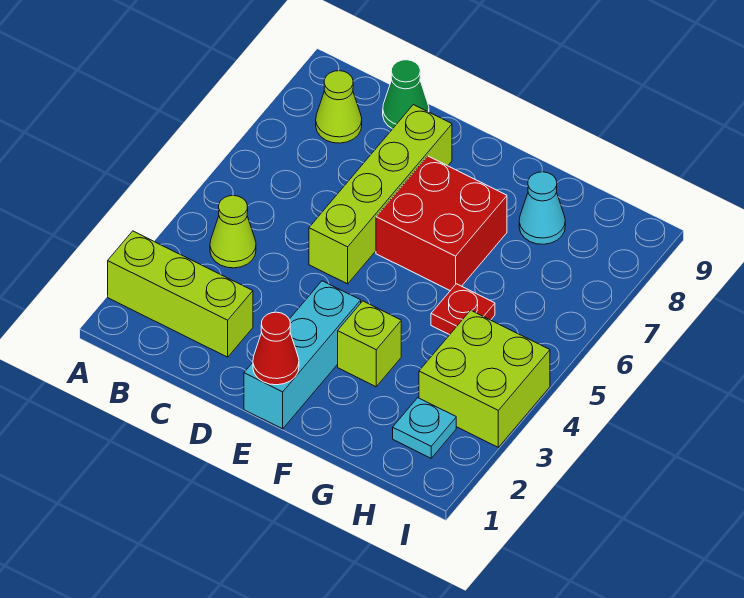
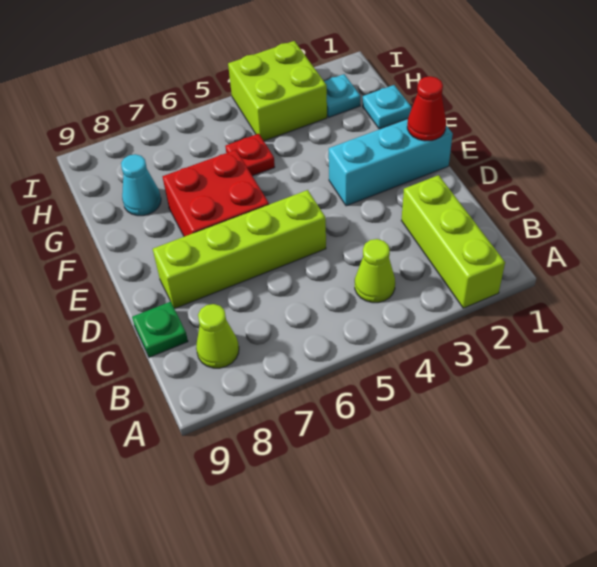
green 1x1 cone [383,60,429,129] -> green 1x1 plate [132,302,188,357]
lime 1x1 brick [338,301,401,387] -> none
none -> cyan 1x1 plate [363,85,411,129]

